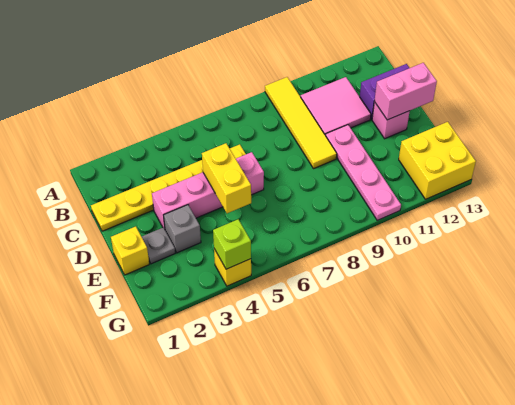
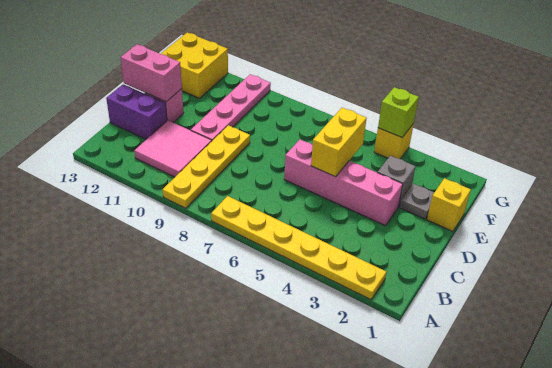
yellow 1x4 tile [265,77,337,169] -> yellow 1x4 plate [163,125,250,208]
yellow 1x6 plate [91,144,246,231] -> yellow 1x6 plate moved to [211,196,386,300]

